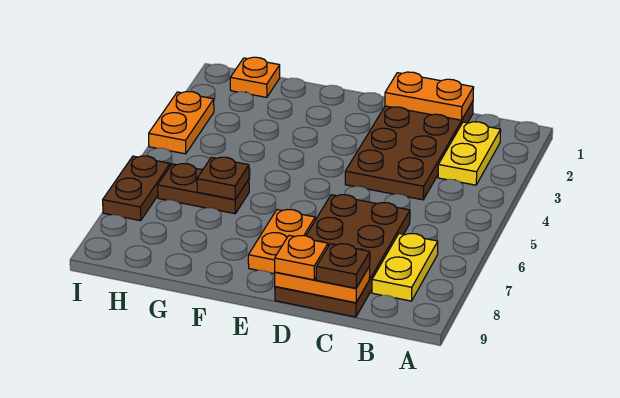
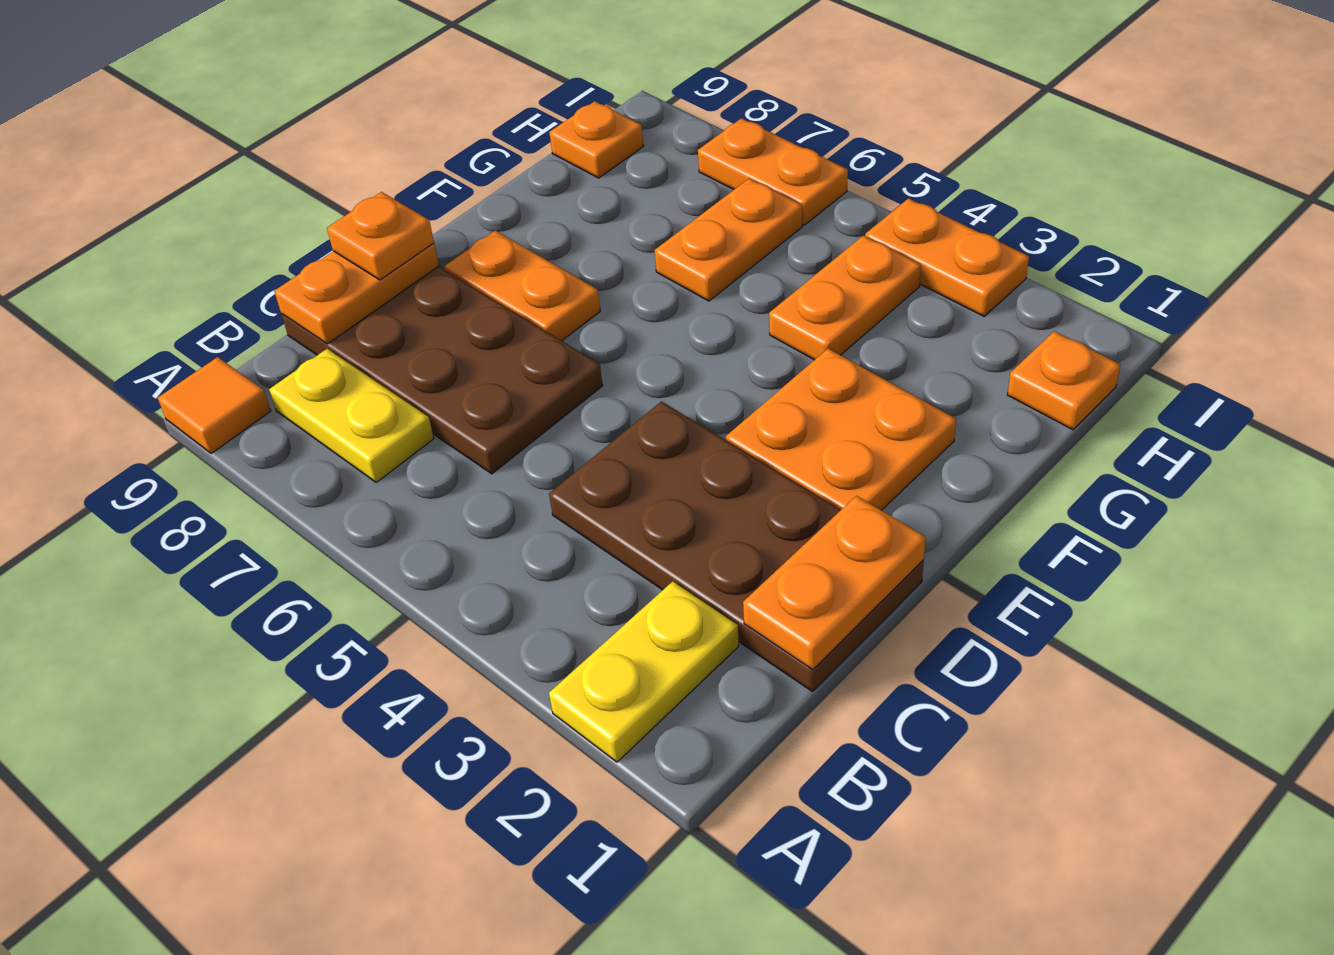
none -> orange 1x1 tile [158,357,271,454]
yellow 1x2 plate [438,122,501,185] -> yellow 1x2 plate turned to [549,581,739,762]
brown 1x1 plate [316,244,370,288] -> none
none -> orange 2x2 plate [726,349,956,510]
none -> orange 1x2 plate [769,236,921,360]
brown 1x2 plate [158,164,249,214] -> orange 1x2 plate [654,179,802,301]
brown 1x1 plate [197,157,249,200] -> none
none -> orange 1x1 plate [549,101,643,178]
brown 1x2 plate [103,156,170,221] -> orange 1x2 plate [698,118,848,225]

